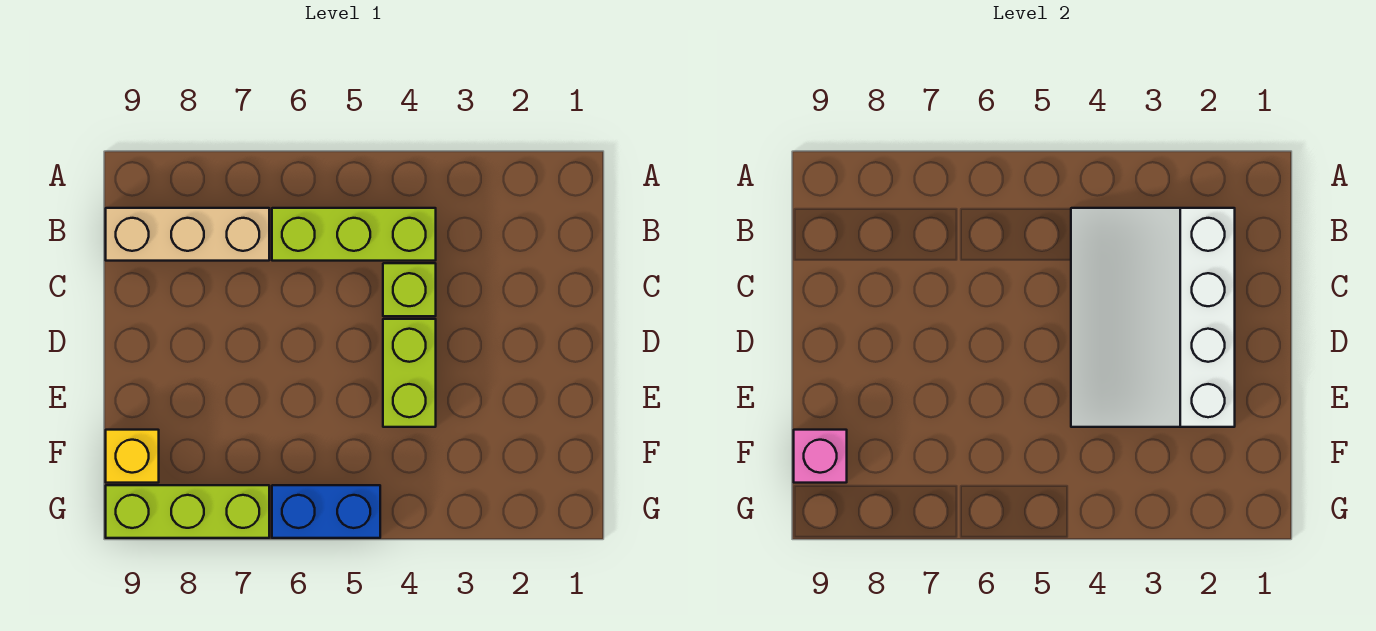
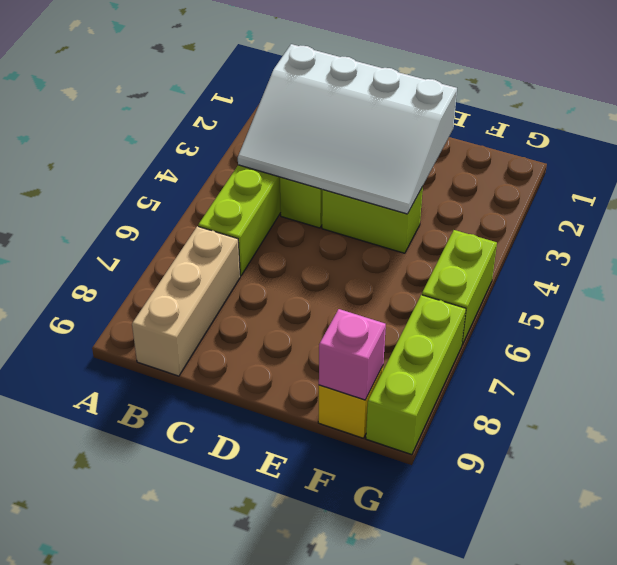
blue 1x2 brick [272,485,380,538] -> lime 1x2 brick [422,230,497,345]

